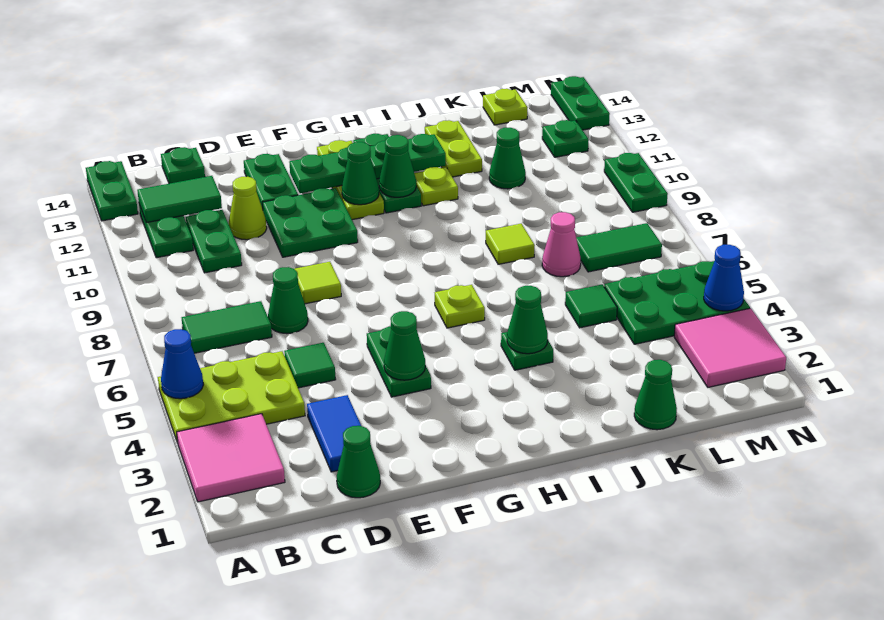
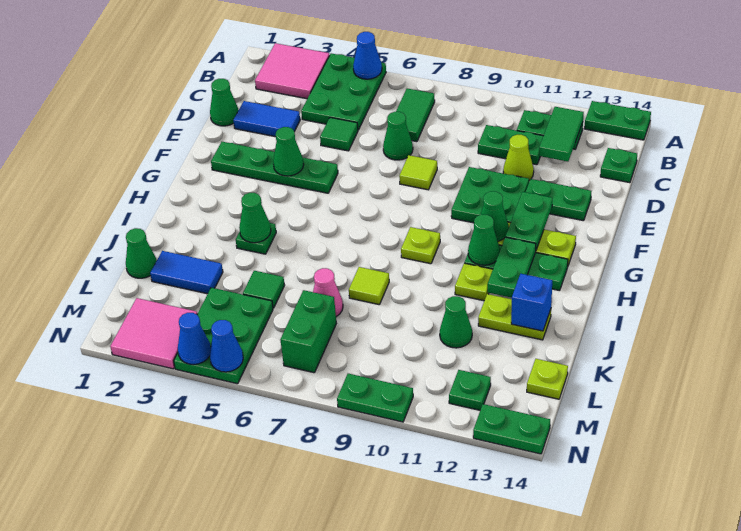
lime 2x3 plate [158,351,305,443] -> green 2x3 plate [301,53,386,130]
green 1x2 plate [367,327,431,397] -> green 1x4 plate [211,142,338,193]
lime 1x1 plate [435,285,485,328] -> lime 1x1 plate moved to [401,227,440,264]
none -> blue 1x1 brick [511,274,552,331]
none -> blue 1x2 tile [150,251,223,294]
green 1x2 tile [576,223,662,272] -> green 1x2 brick [280,290,336,373]
none -> blue 1x1 cone [210,320,243,372]

